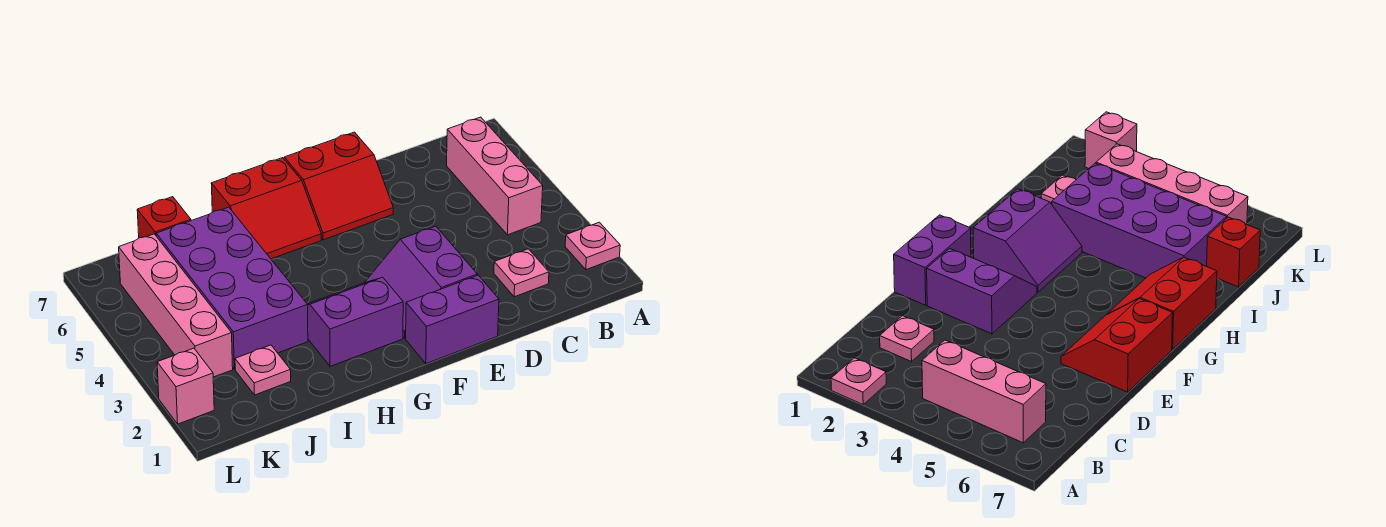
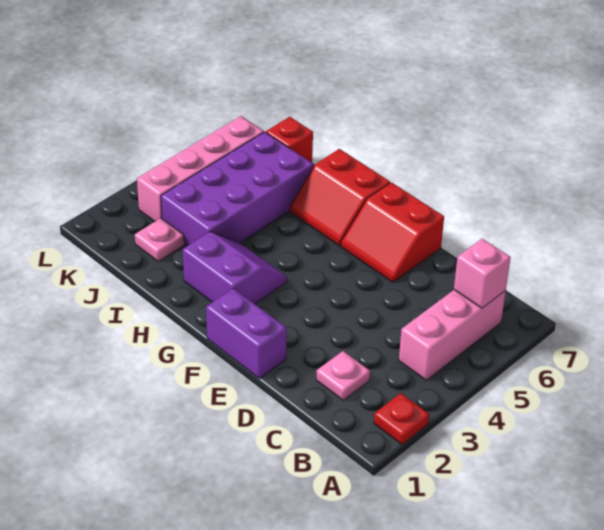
pink 1x1 plate [565,222,620,270] -> red 1x1 plate [374,393,429,444]
purple 2x2 slope [365,226,477,338] -> none
pink 1x1 brick [157,348,214,424] -> pink 1x1 brick moved to [454,239,511,308]

